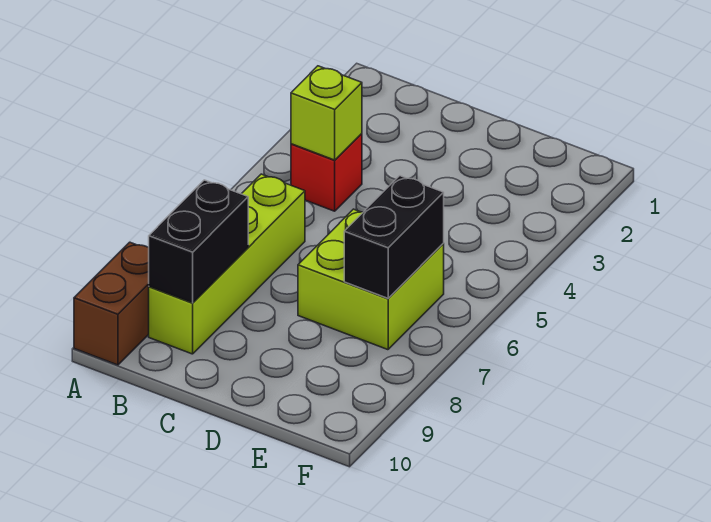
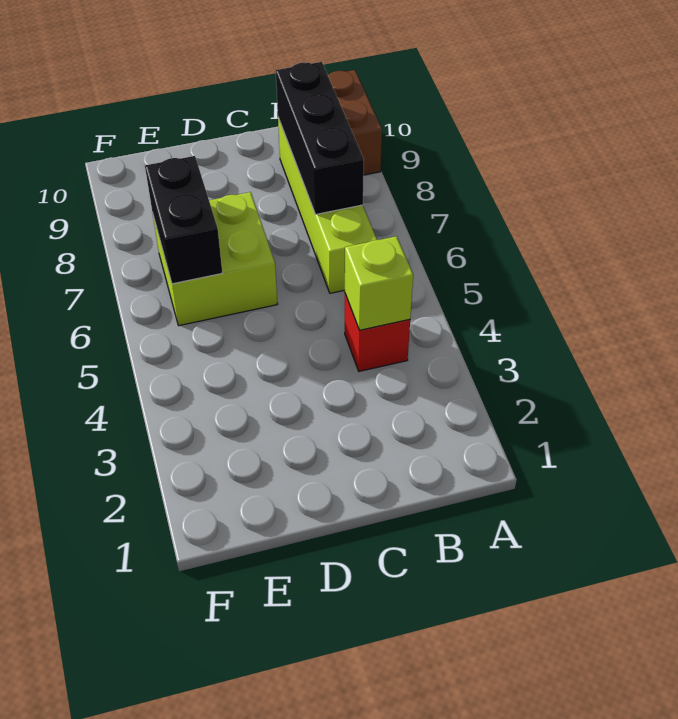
black 1x2 brick [149,180,248,303] -> black 1x3 brick [276,62,364,215]

